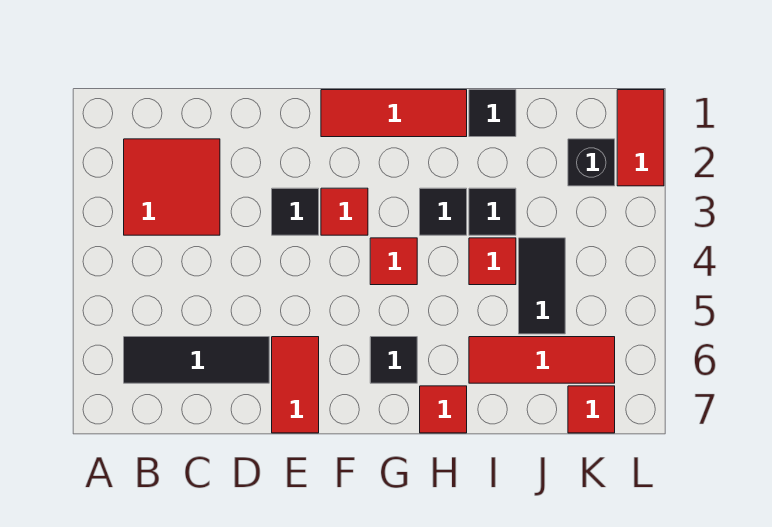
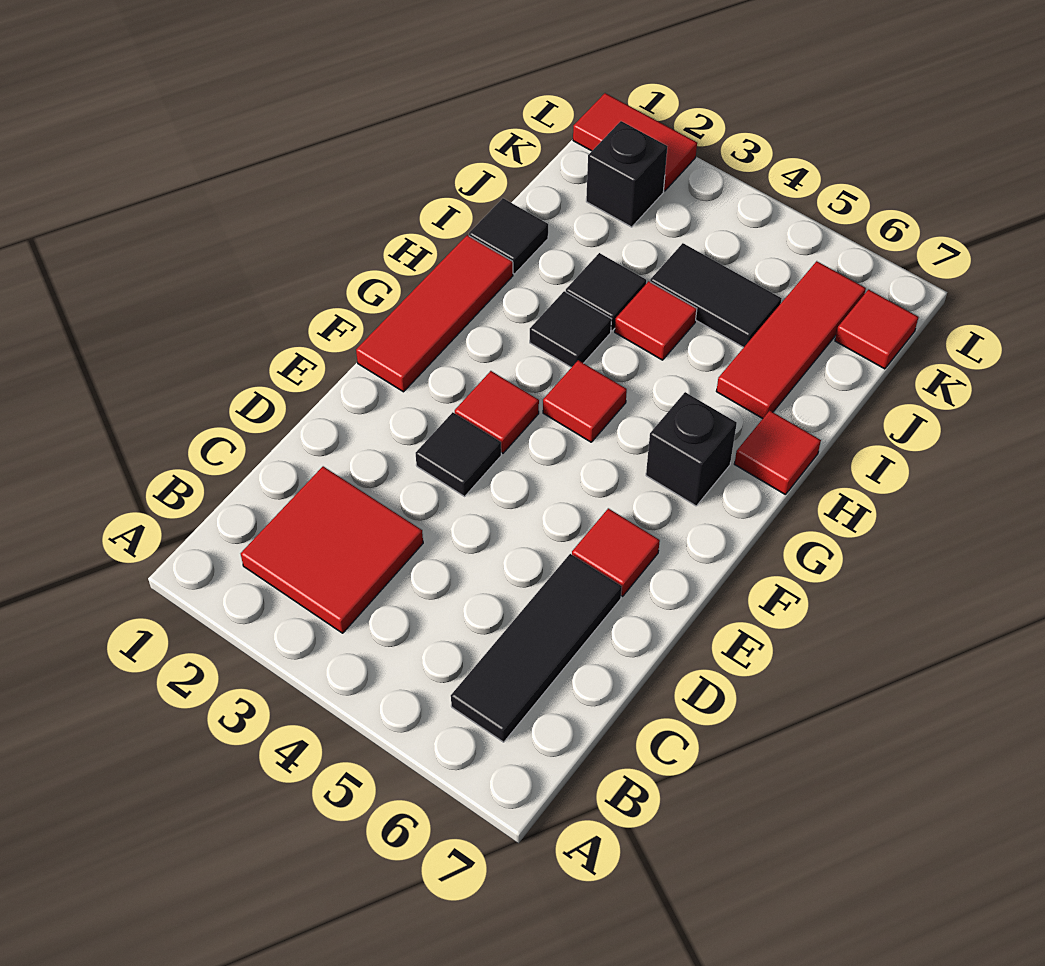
red 1x2 tile [272,337,319,433] -> red 1x1 tile [572,508,660,596]
black 1x1 tile [370,337,417,383] -> black 1x1 brick [646,392,737,506]

